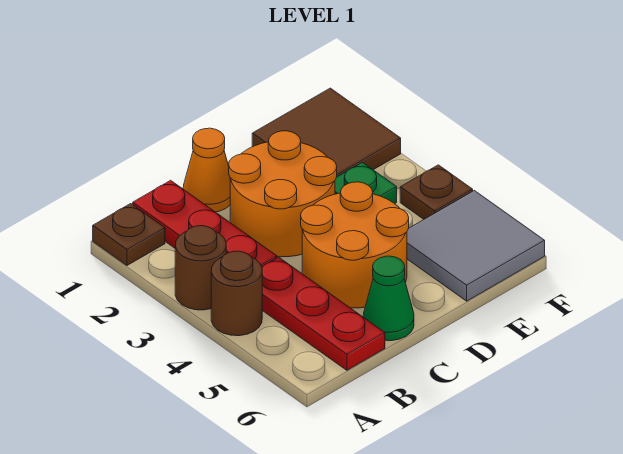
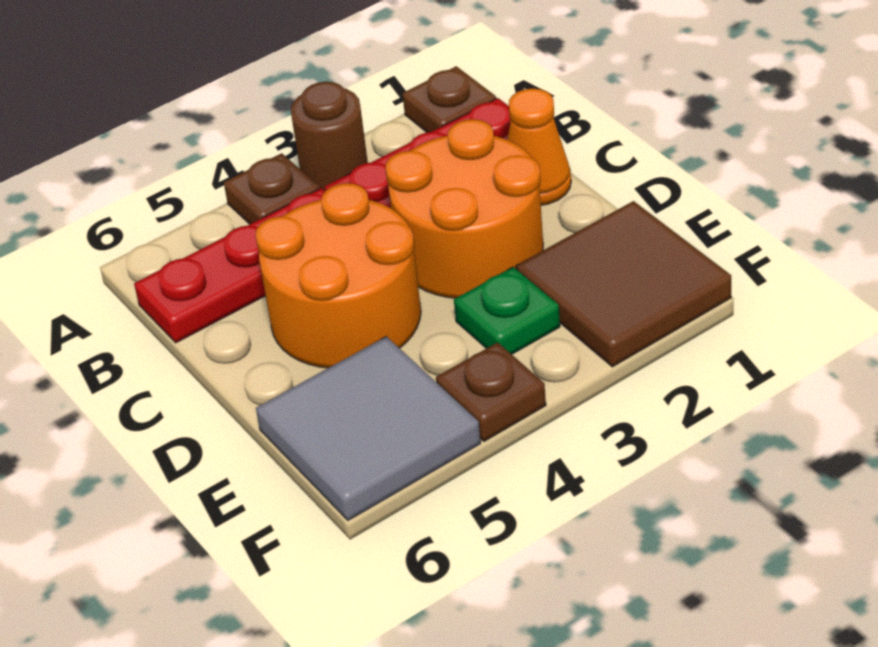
brown 1x1 round brick [211,251,262,336] -> brown 1x1 plate [224,153,320,224]
green 1x1 cone [363,256,414,341] -> none

